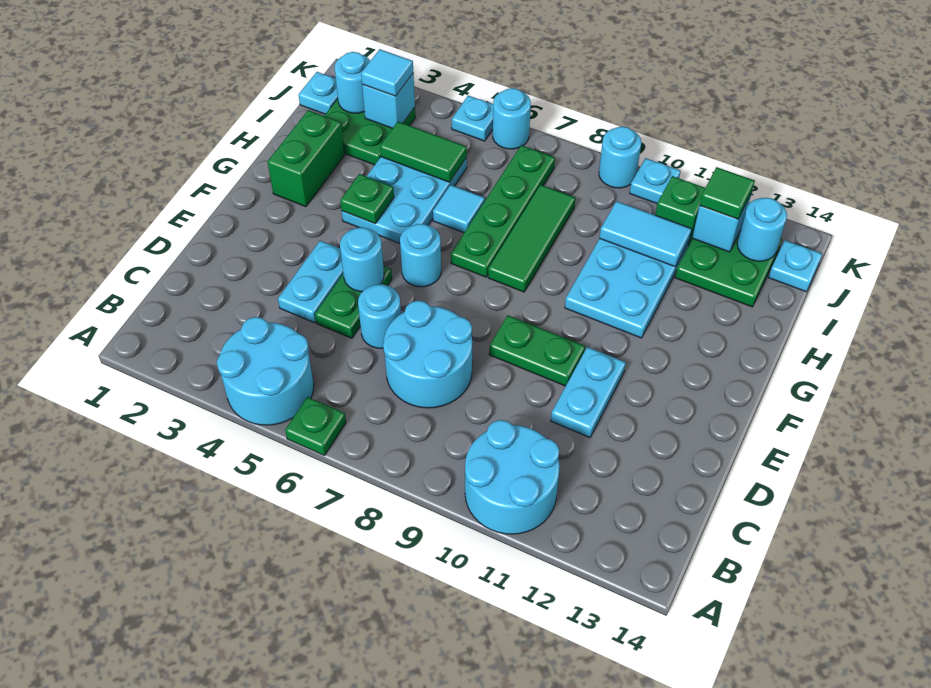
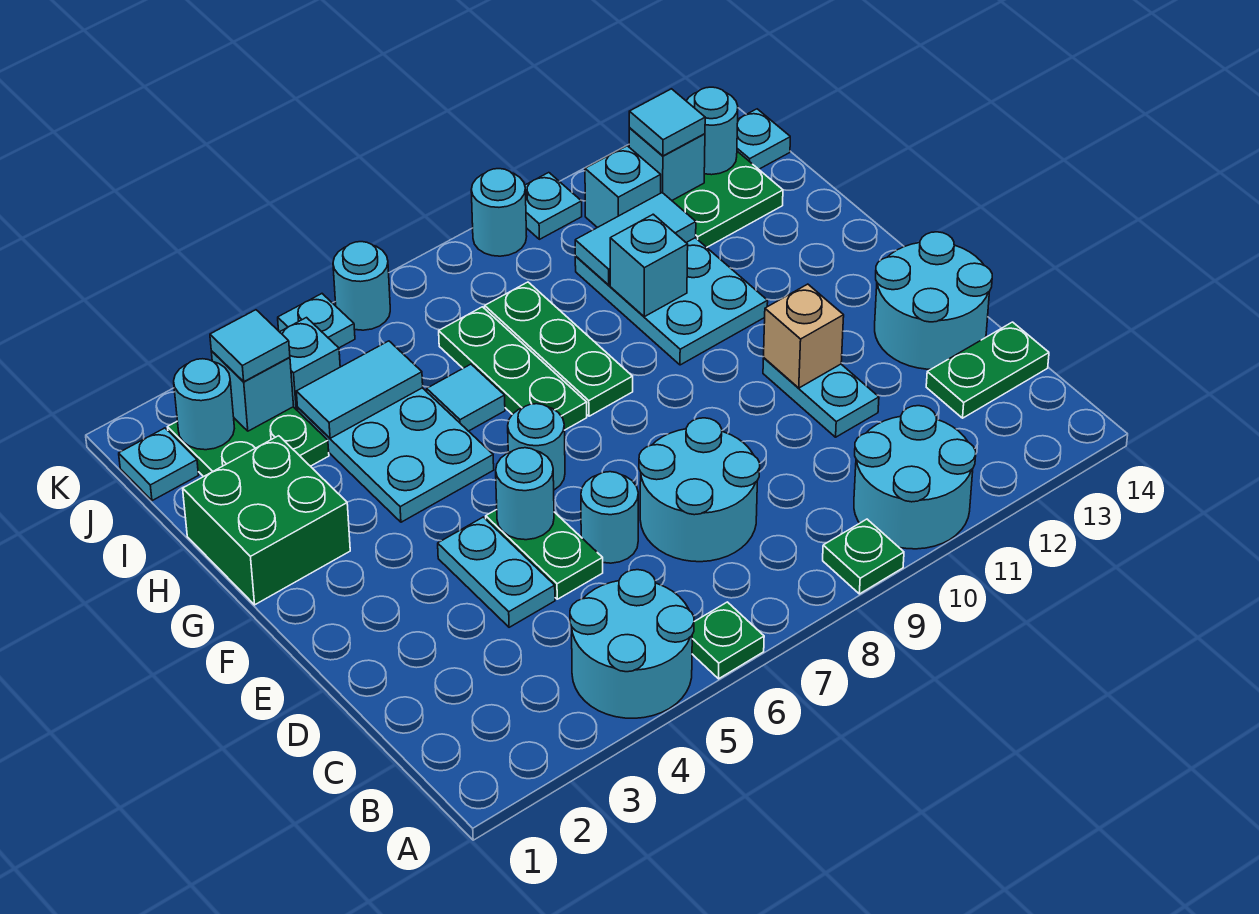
none -> cyan 2x2 round brick [875,232,992,369]
green 1x2 plate [489,315,585,386] -> green 1x2 plate moved to [926,322,1049,418]
none -> tan 1x1 brick [764,284,844,388]
green 1x2 brick [268,110,345,207] -> green 2x2 brick [183,436,350,605]
green 1x1 plate [340,174,394,224] -> green 1x1 plate moved to [823,519,904,594]
green 1x4 plate [451,145,555,277] -> green 1x3 plate [439,307,587,430]
green 1x3 tile [488,185,575,292] -> green 1x3 plate [485,282,633,416]
none -> cyan 1x1 brick [610,214,688,317]
green 1x2 tile [380,122,467,182] -> cyan 1x2 tile [296,341,423,438]
none -> cyan 1x1 brick [280,318,340,411]
green 1x1 brick [655,176,705,246] -> cyan 1x1 brick [585,146,661,228]
green 1x1 tile [700,167,755,219] -> cyan 1x1 tile [629,89,705,156]

